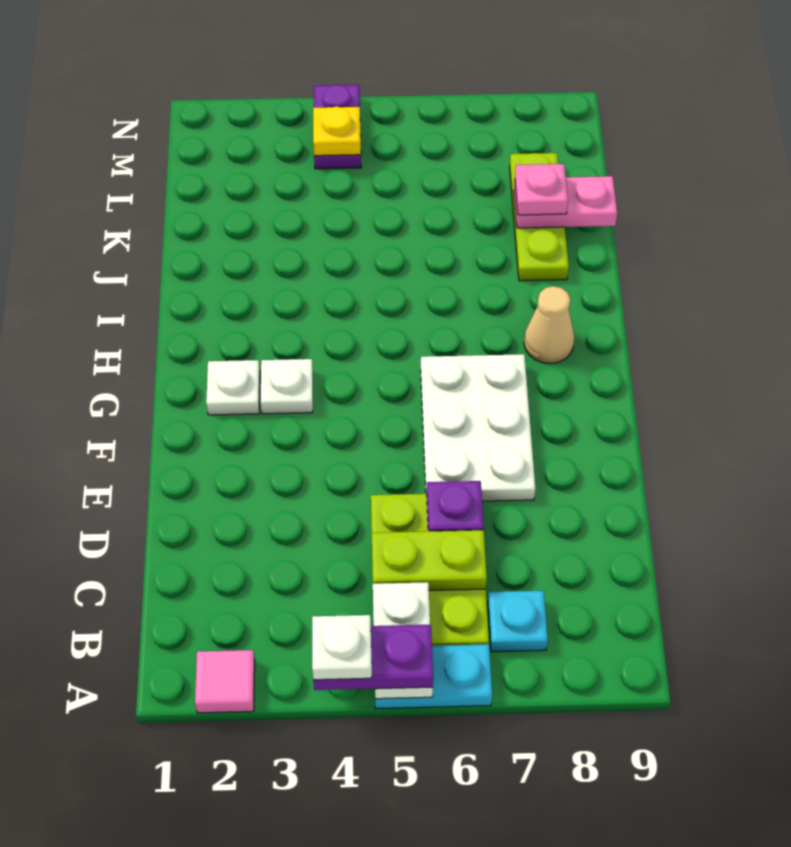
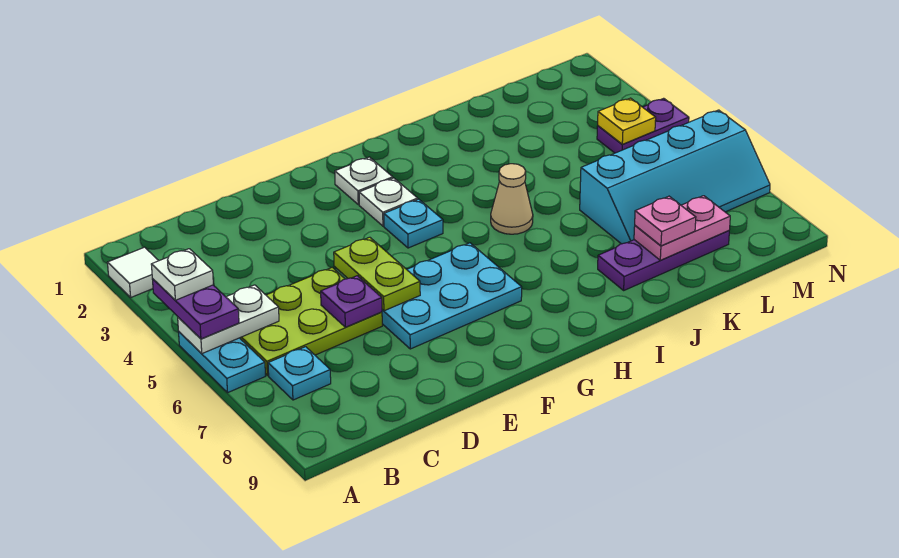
pink 1x1 tile [195,650,255,713] -> white 1x1 tile [107,247,159,297]
lime 1x2 plate [372,530,487,590] -> lime 1x2 plate moved to [334,237,420,311]
white 2x3 plate [421,354,535,501] -> cyan 2x3 plate [382,243,522,349]
none -> cyan 1x1 plate [384,199,443,248]
tan 1x1 cone [524,286,574,363] -> tan 1x1 cone moved to [491,164,533,234]
lime 1x3 plate [510,153,569,281] -> purple 1x3 plate [598,231,729,290]
none -> cyan 2x4 slope [580,110,770,244]
pink 1x2 plate [514,176,617,228] -> pink 1x2 plate turned to [634,196,730,260]

